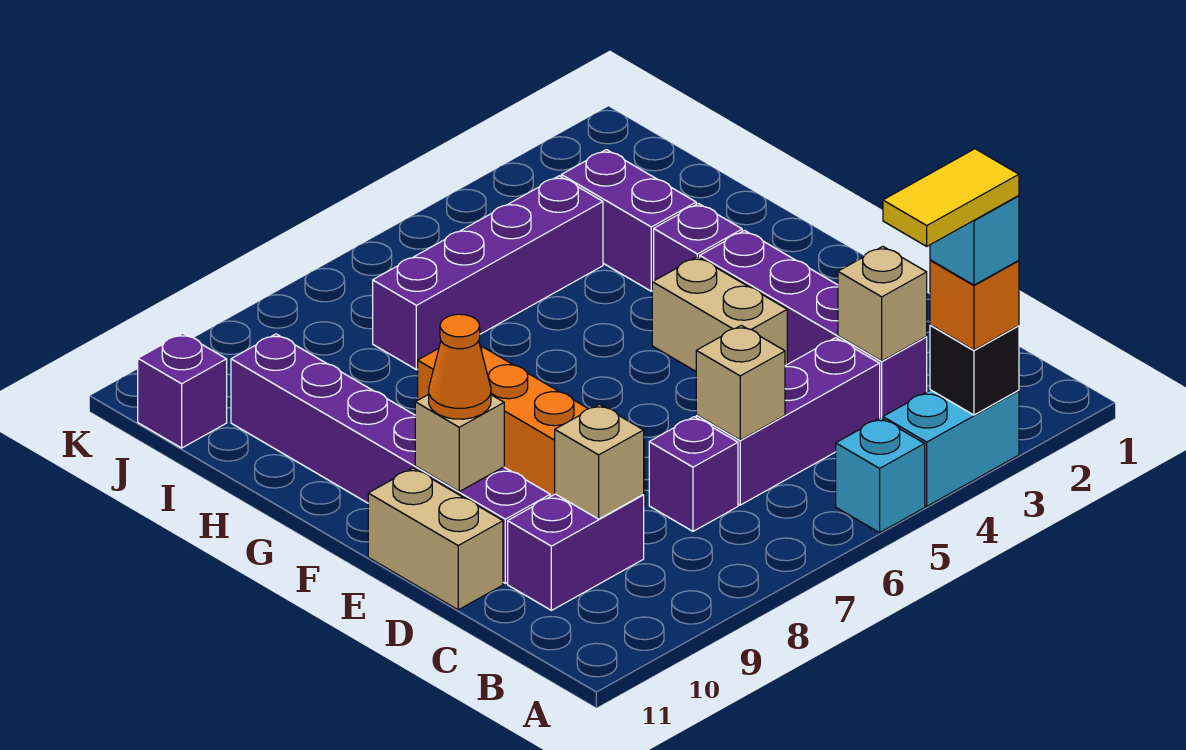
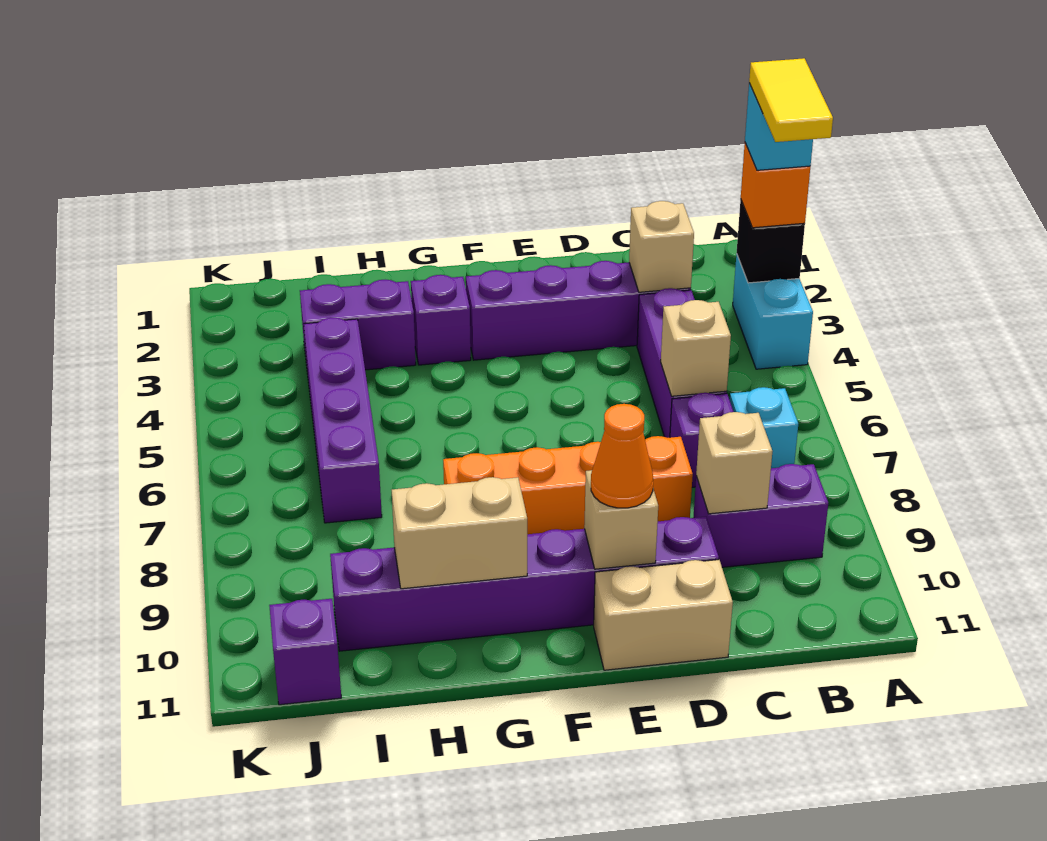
cyan 1x1 brick [836,418,925,533] -> cyan 1x1 brick moved to [730,387,798,468]
purple 1x2 brick [508,494,644,610] -> purple 1x2 brick turned to [693,464,828,567]
tan 1x2 brick [652,257,787,371] -> tan 1x2 brick moved to [392,477,527,589]

